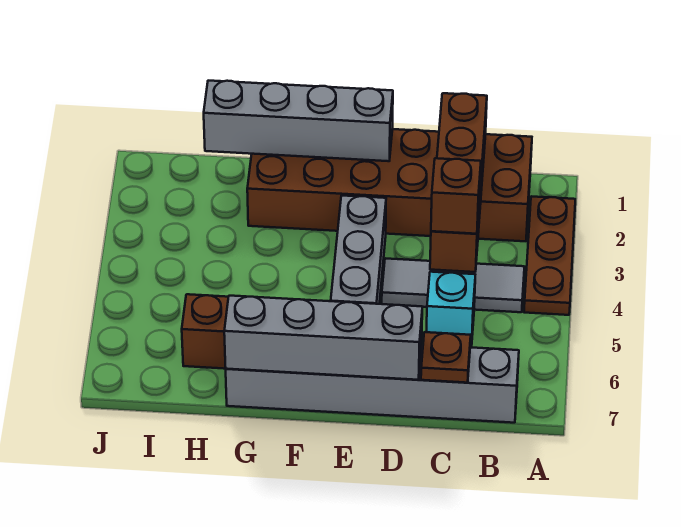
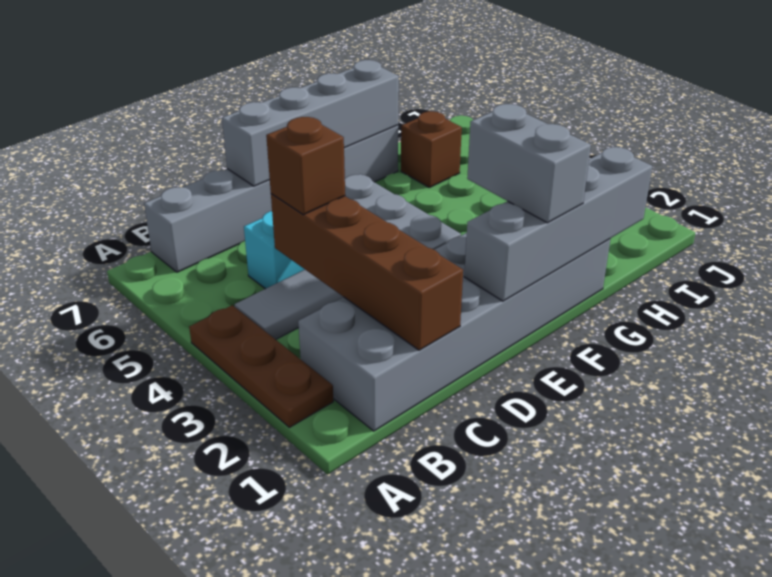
brown 2x6 brick [247,129,532,241] -> grey 2x6 brick [298,233,610,431]
brown 1x1 plate [421,332,471,383] -> none
none -> grey 1x2 brick [467,104,591,223]

